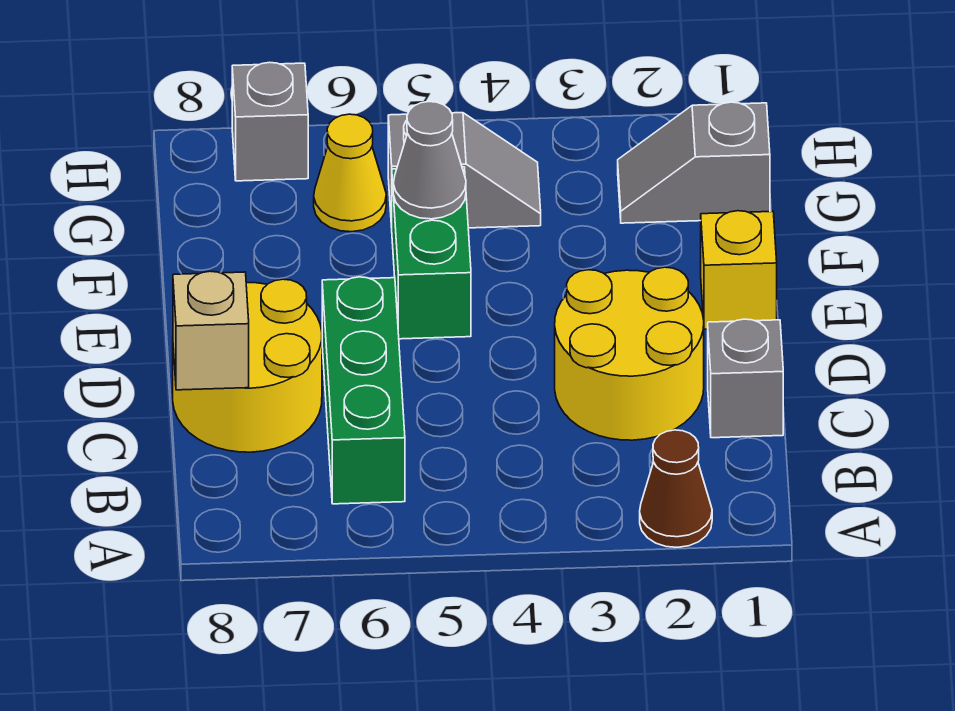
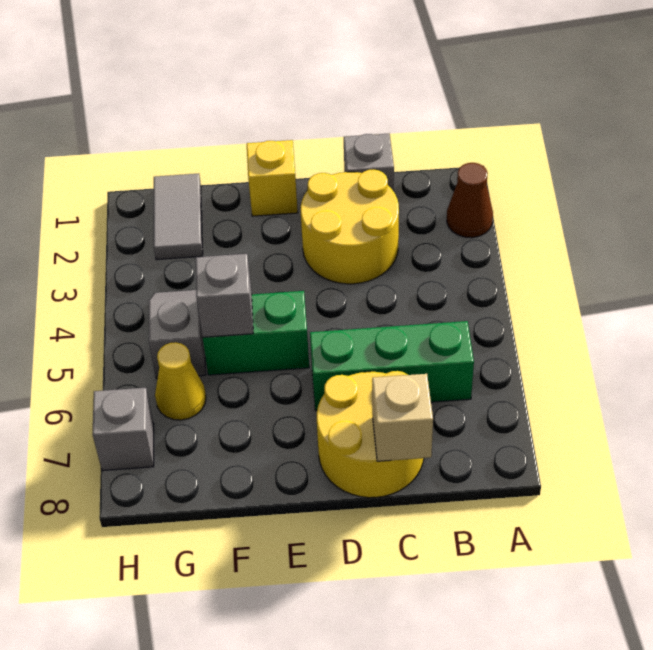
grey 1x1 cone [393,102,466,219] -> grey 1x1 brick [196,254,253,337]
grey 1x2 slope [618,102,770,223] -> grey 1x2 tile [154,174,203,260]

